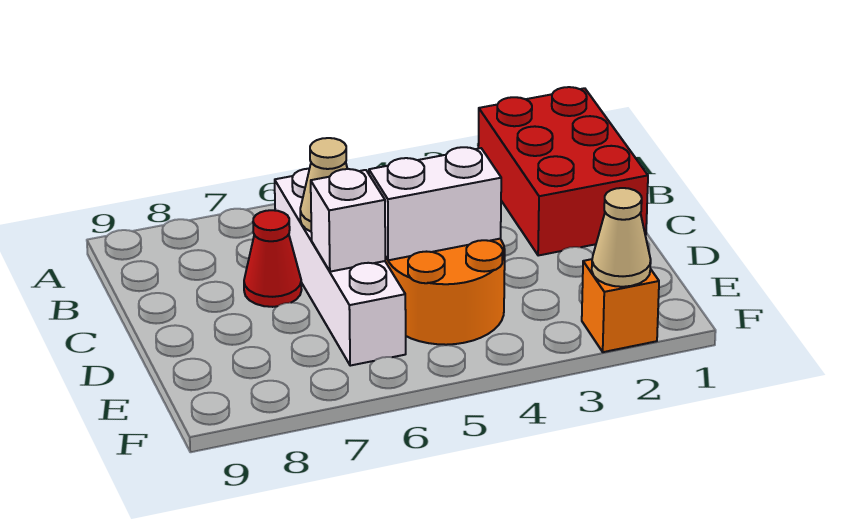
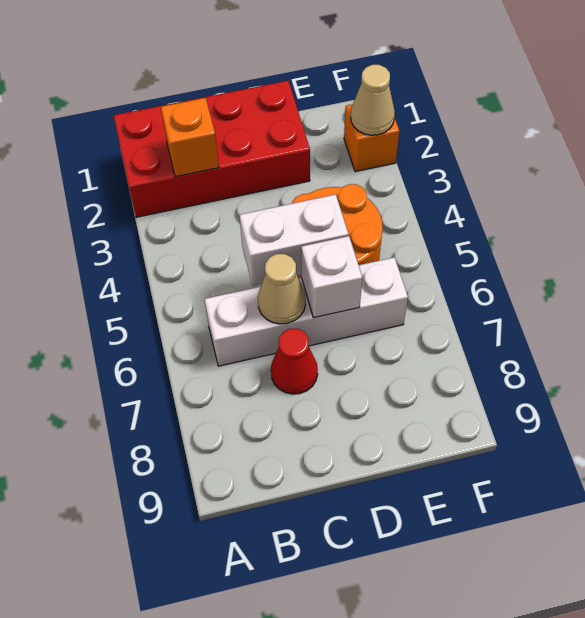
red 2x3 brick [478,87,648,256] -> red 2x4 brick [114,81,310,217]
none -> orange 1x1 brick [161,98,219,177]
white 1x2 brick [369,147,501,260] -> white 1x2 brick turned to [239,194,349,286]

